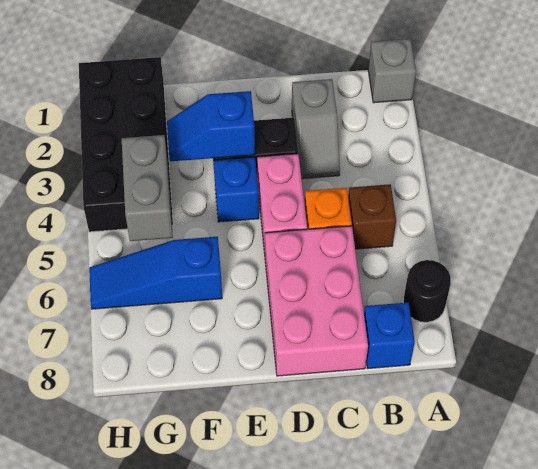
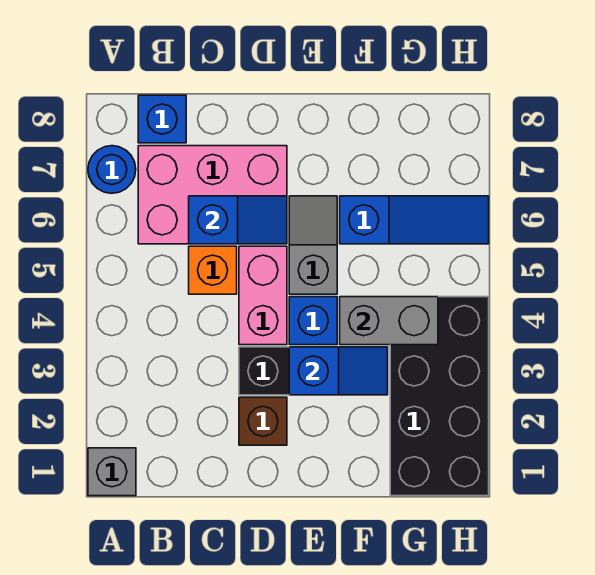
black 1x1 round brick [403,260,451,322] -> blue 1x1 round brick [88,146,136,193]
brown 1x1 brick [348,184,396,249] -> brown 1x1 brick moved to [239,397,287,445]
grey 1x2 slope [292,79,340,179] -> grey 1x2 slope moved to [289,196,337,294]
pink 2x3 brick [265,226,368,376] -> pink 2x3 brick turned to [138,146,287,244]
none -> blue 1x2 slope [189,196,287,244]
grey 1x2 brick [122,135,173,241] -> grey 1x2 brick turned to [340,297,438,345]

